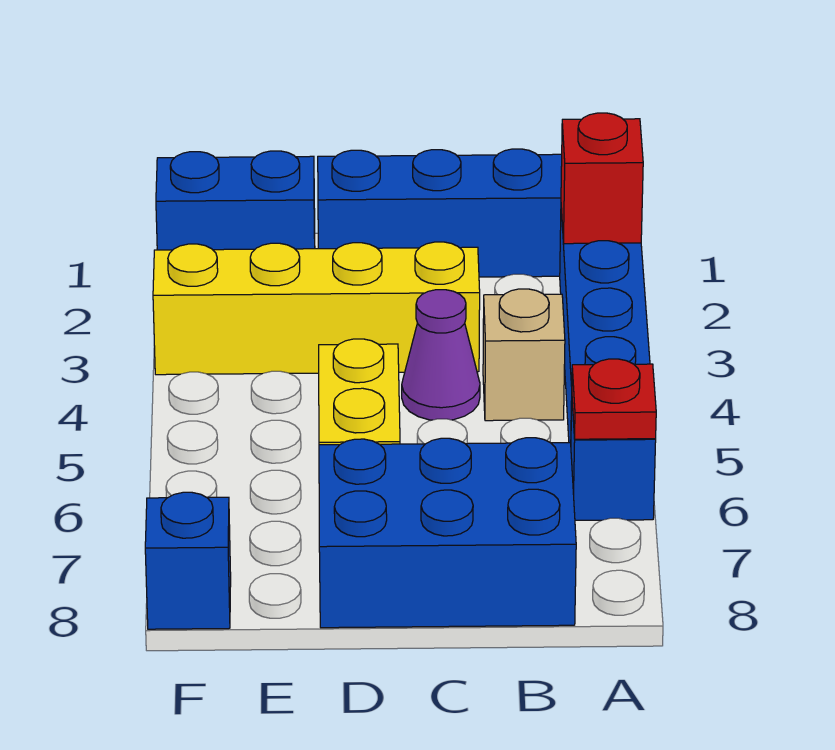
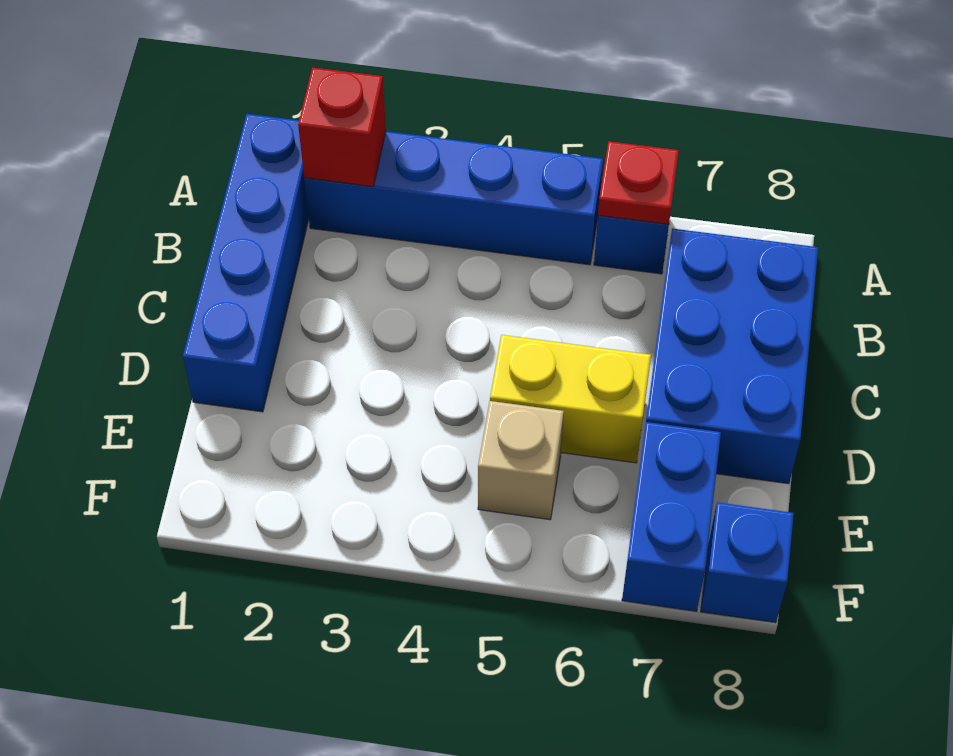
tan 1x1 brick [483,289,565,421] -> tan 1x1 brick moved to [478,401,564,520]
yellow 1x4 brick [153,242,480,375] -> none
purple 1x1 cone [402,290,480,420] -> none
blue 1x2 brick [156,151,315,250] -> blue 1x2 brick moved to [622,422,721,611]

